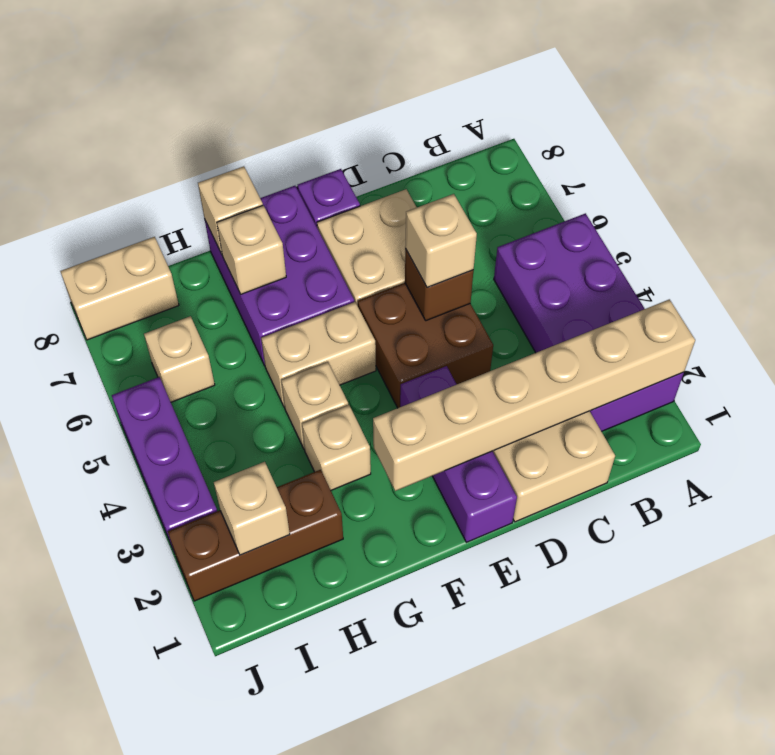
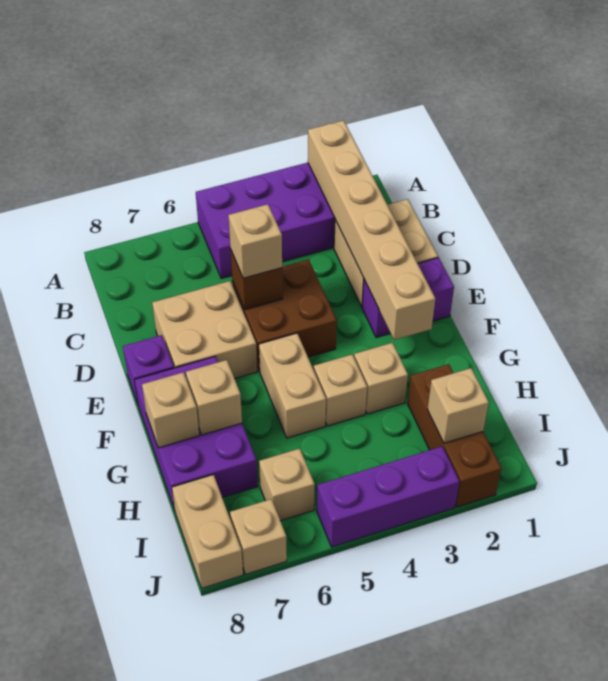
purple 1x3 brick [400,366,517,542] -> purple 1x2 brick [362,258,454,338]
purple 2x3 brick [205,186,354,366] -> purple 2x3 brick turned to [135,356,258,511]
none -> tan 1x1 brick [230,499,287,575]

